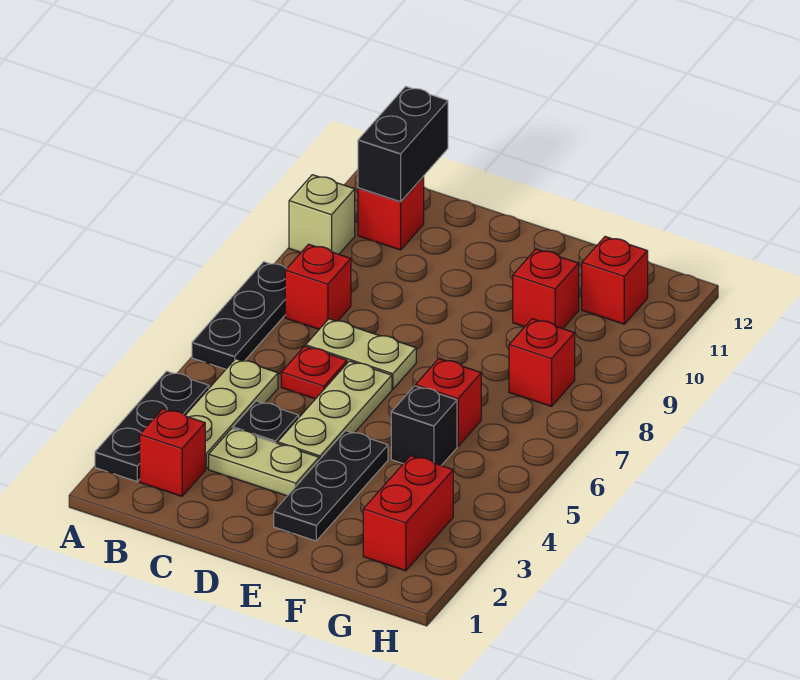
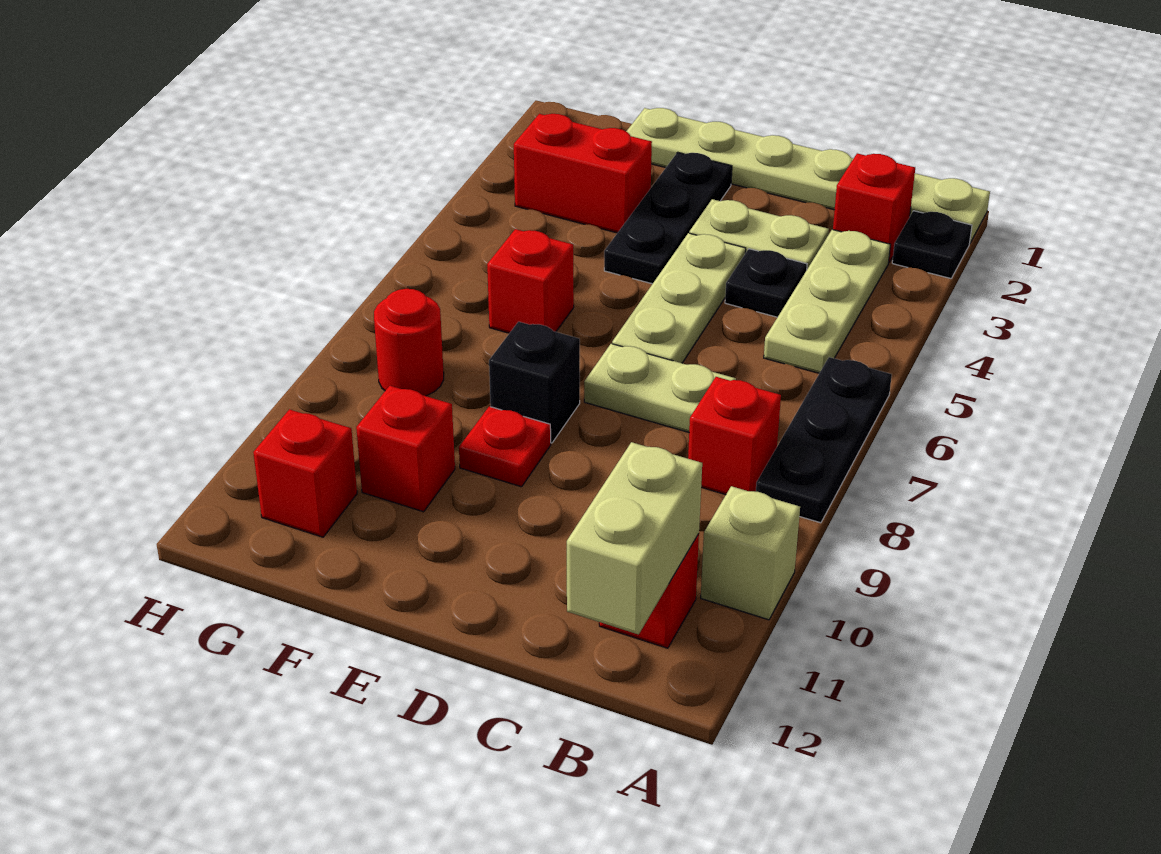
none -> tan 1x6 plate [626,108,990,243]
black 1x3 plate [95,371,209,481] -> black 1x1 plate [892,211,972,278]
black 1x2 brick [358,86,448,202] -> tan 1x2 brick [567,442,702,634]
red 1x1 plate [281,346,347,399] -> red 1x1 plate moved to [459,406,551,487]
black 1x1 brick [391,386,457,465] -> black 1x1 brick moved to [489,322,580,443]
red 1x2 brick [363,456,453,571] -> red 1x2 brick turned to [514,114,652,233]
red 1x1 brick [509,319,575,406] -> red 1x1 round brick [374,289,444,396]

